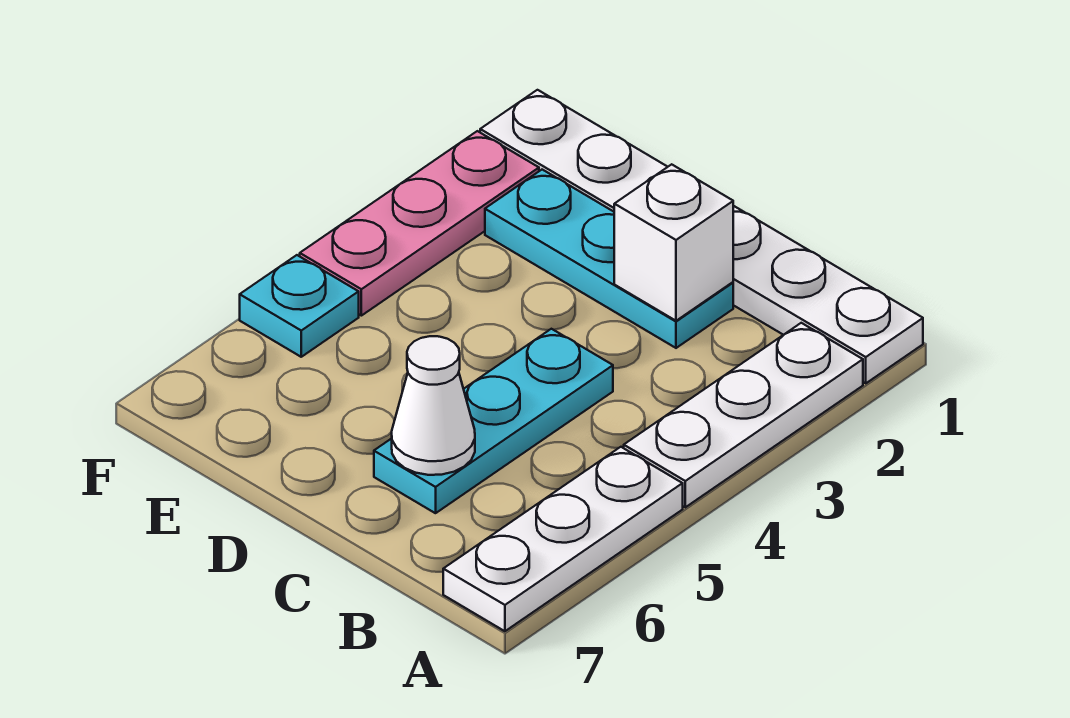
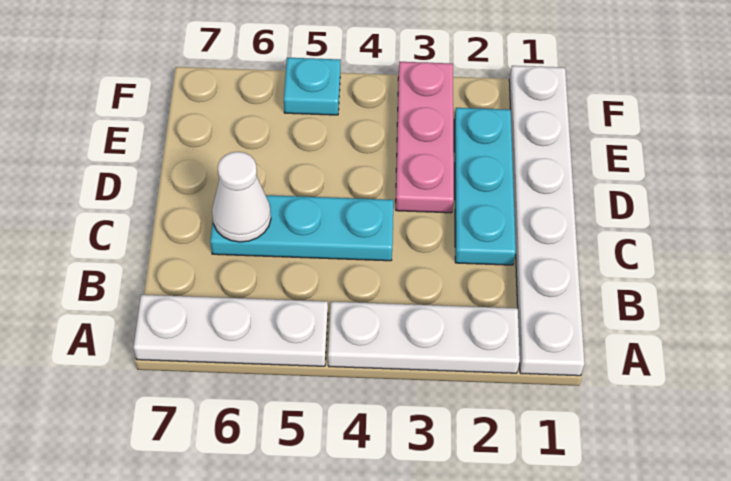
white 1x1 brick [614,164,733,321] -> none
pink 1x3 plate [300,131,539,316] -> pink 1x3 plate turned to [396,62,454,213]

